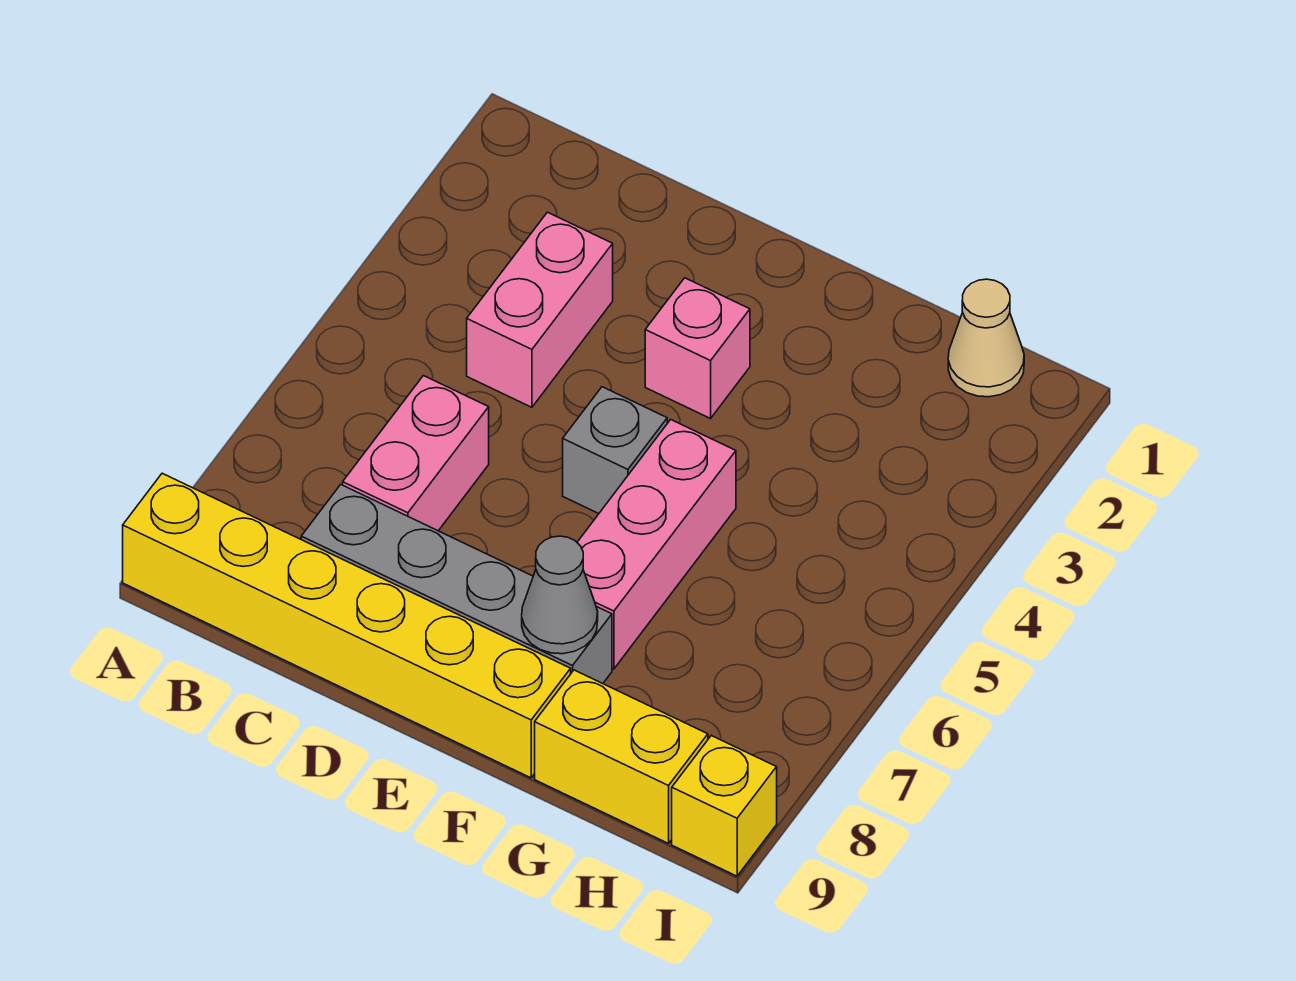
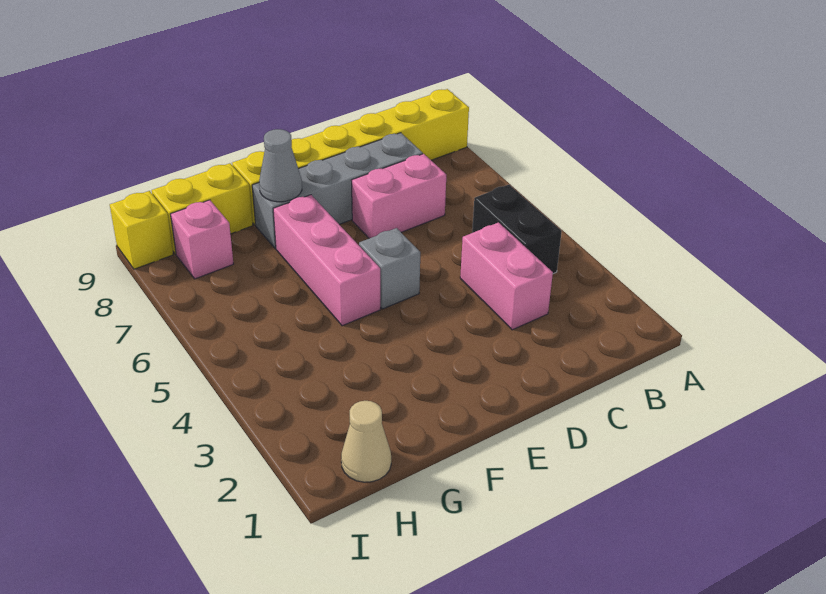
none -> black 1x2 brick [472,185,562,274]
pink 1x2 brick [343,376,489,531] -> pink 1x2 brick turned to [351,154,446,238]
pink 1x1 brick [645,278,750,419] -> pink 1x1 brick moved to [171,200,233,279]

